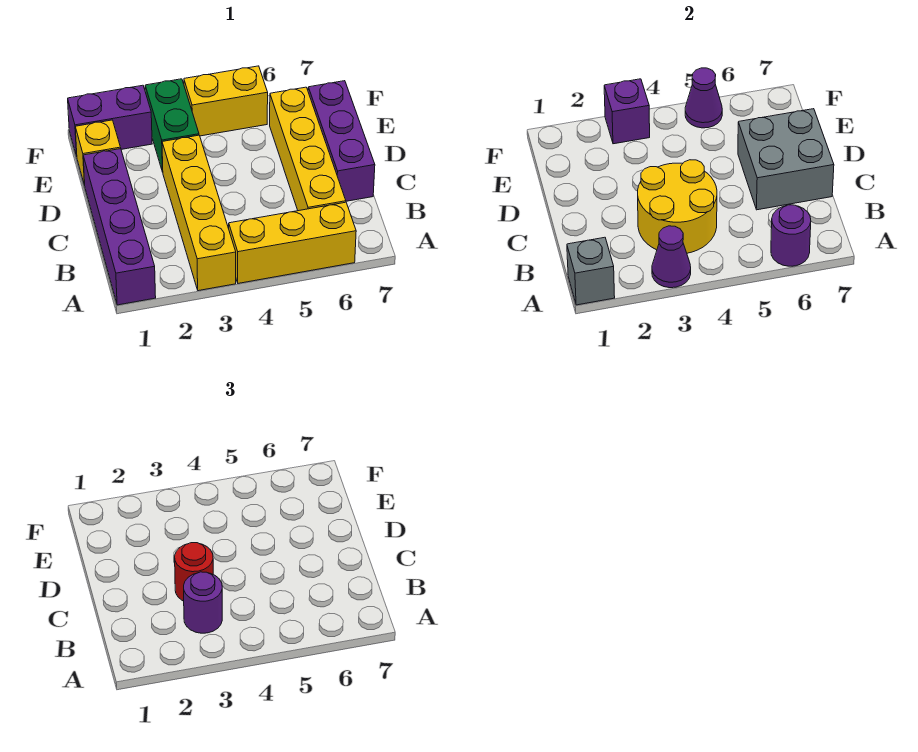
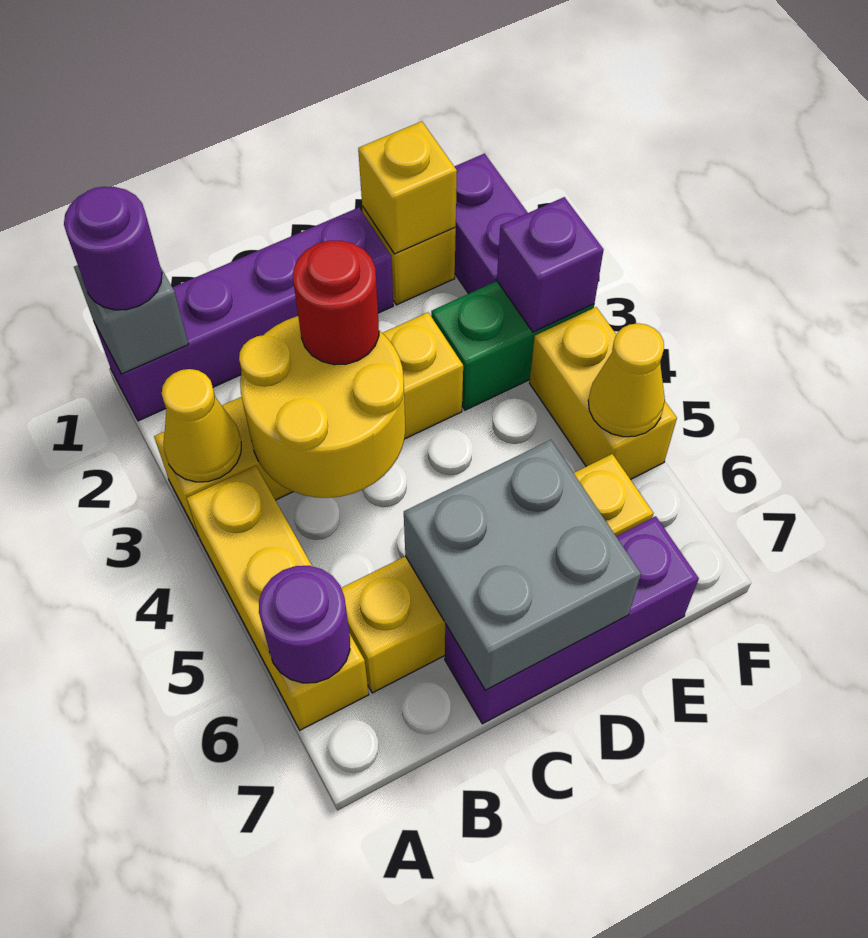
purple 1x1 cone [652,226,691,288] -> yellow 1x1 cone [162,369,241,482]
purple 1x1 round brick [184,572,222,633] -> purple 1x1 round brick moved to [64,187,162,310]
none -> yellow 1x1 brick [358,121,457,254]
purple 1x1 cone [685,68,722,128] -> yellow 1x1 cone [588,323,665,437]

